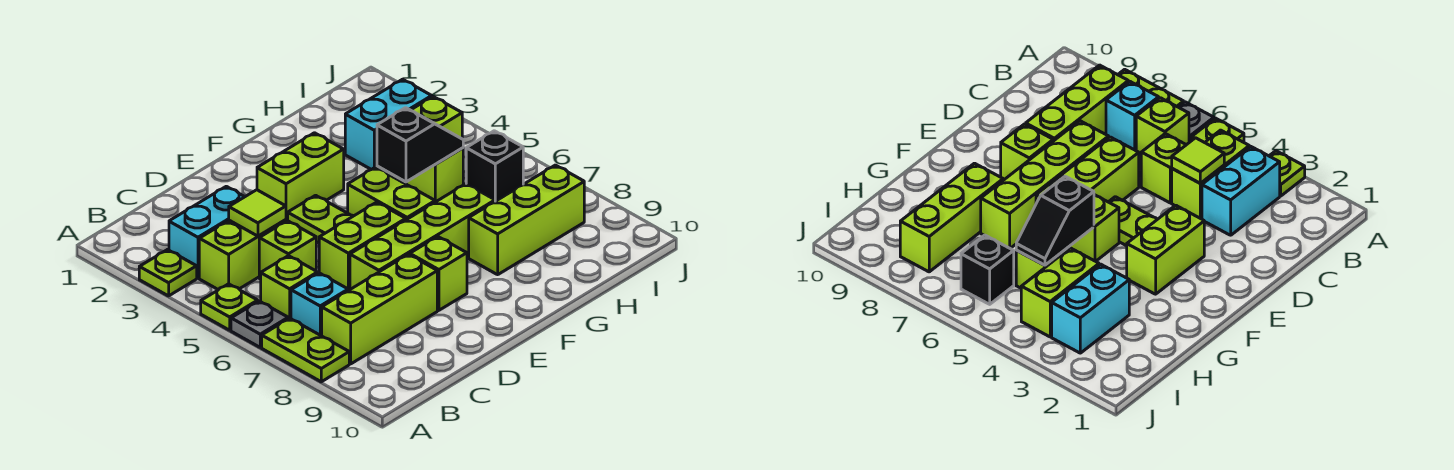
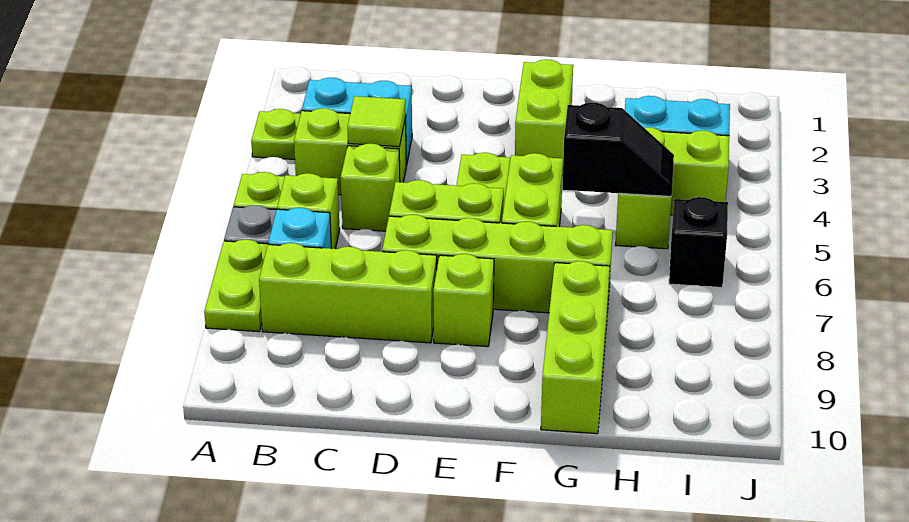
lime 1x2 brick [257,133,344,221] -> lime 1x2 brick turned to [515,59,573,158]
lime 1x3 brick [469,165,584,275] -> lime 1x3 brick turned to [541,261,610,434]

